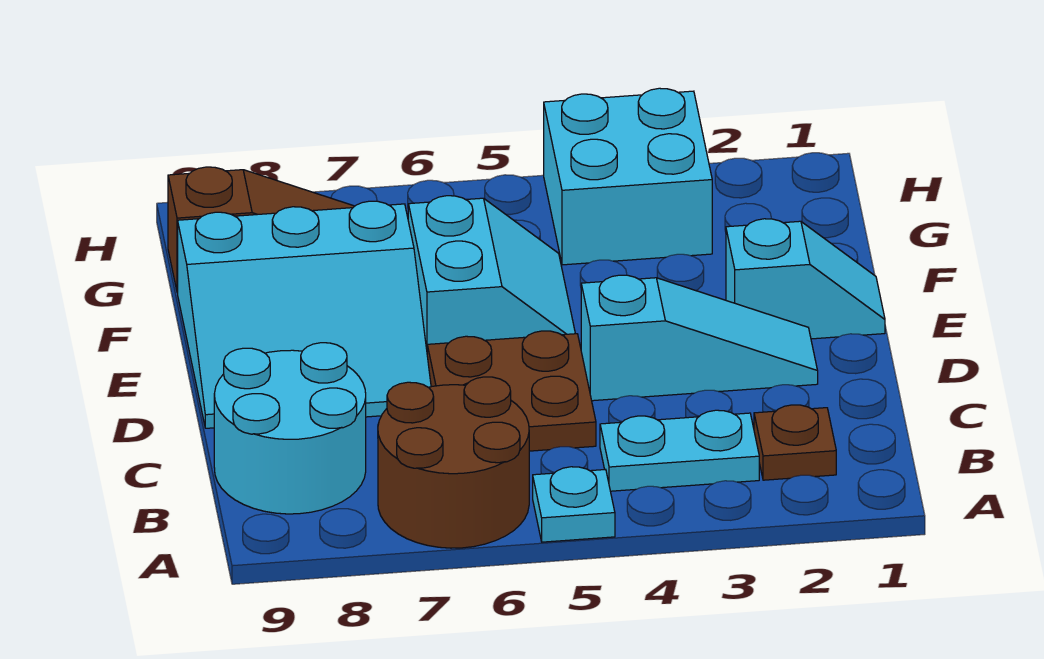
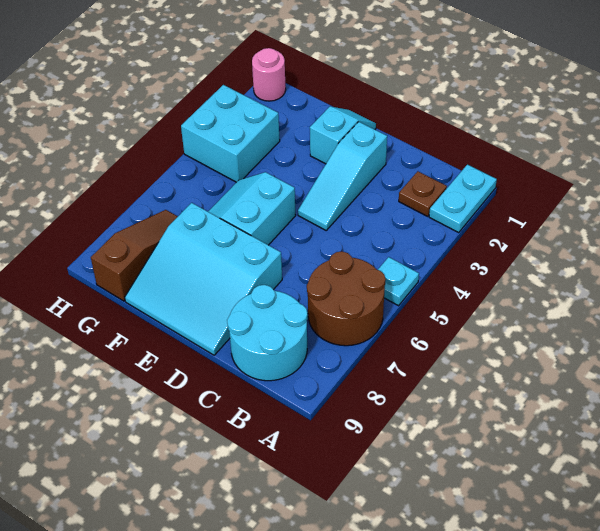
cyan 1x2 plate [600,410,759,491] -> cyan 1x2 plate moved to [429,165,497,233]
brown 2x2 plate [427,331,596,451] -> none
cyan 1x3 slope [581,275,818,401] -> cyan 1x3 slope turned to [298,122,387,230]
cyan 3x3 slope [178,201,431,428] -> cyan 3x3 slope turned to [125,203,282,355]
cyan 2x2 slope [408,196,575,349] -> cyan 2x2 slope turned to [208,172,296,245]
none -> pink 1x1 round brick [252,48,286,101]

